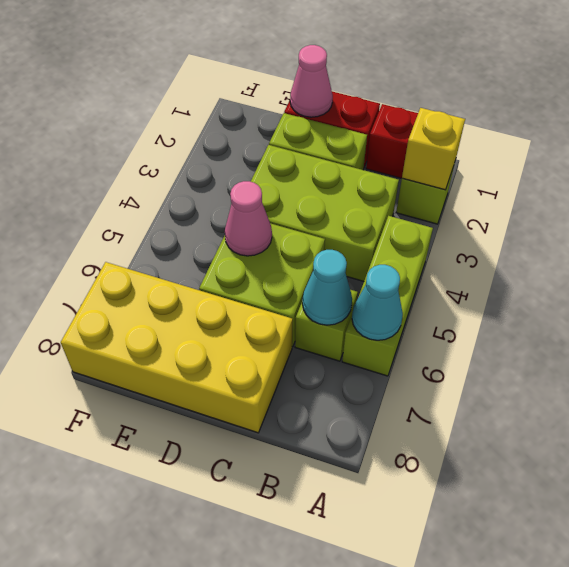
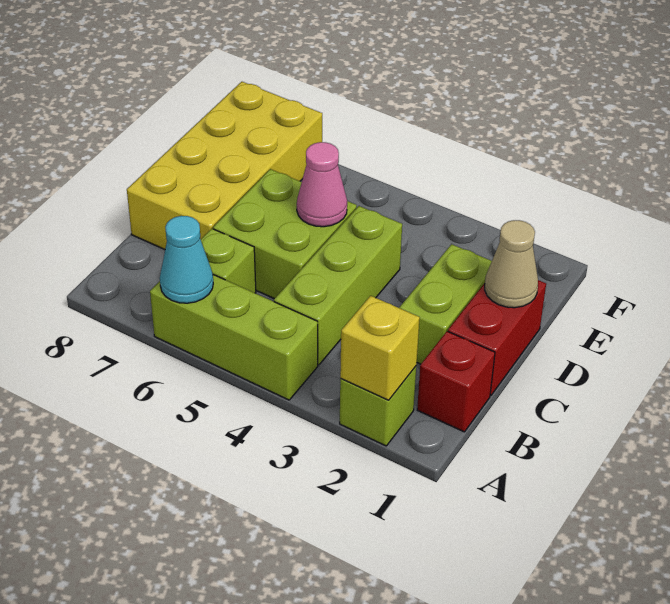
lime 2x3 brick [251,145,399,281] -> lime 1x3 brick [274,206,402,365]
cyan 1x1 cone [302,250,352,325] -> none
pink 1x1 cone [290,45,333,117] -> tan 1x1 cone [485,220,538,308]

